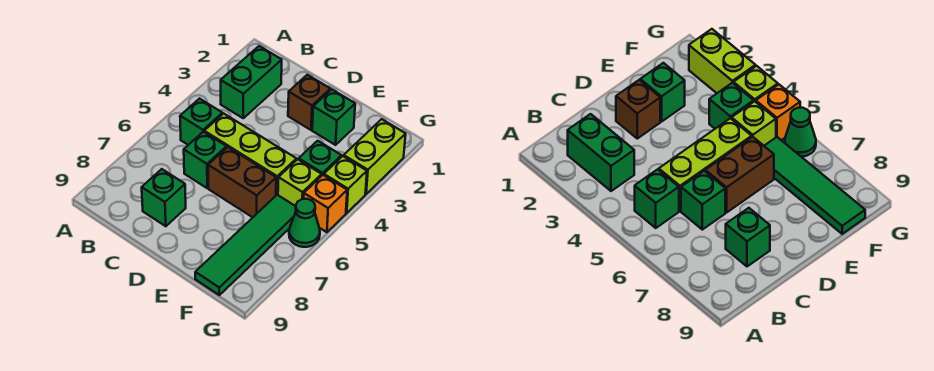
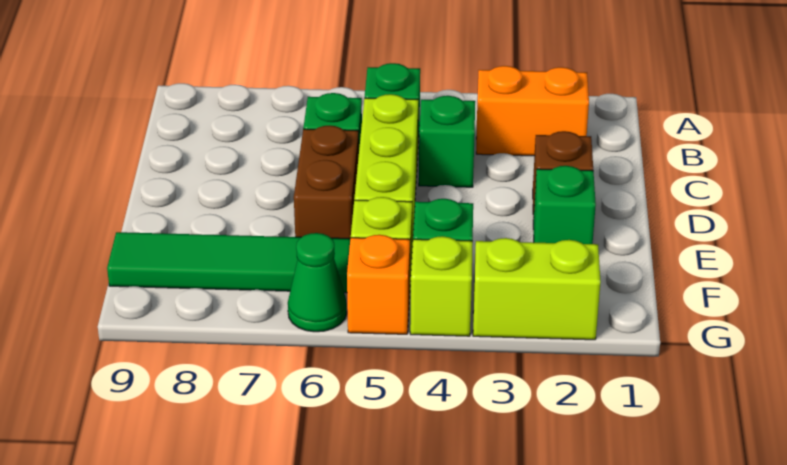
green 1x2 brick [221,46,282,118] -> orange 1x2 brick [476,66,589,156]
green 1x1 brick [142,169,186,226] -> green 1x1 brick moved to [419,96,475,187]

